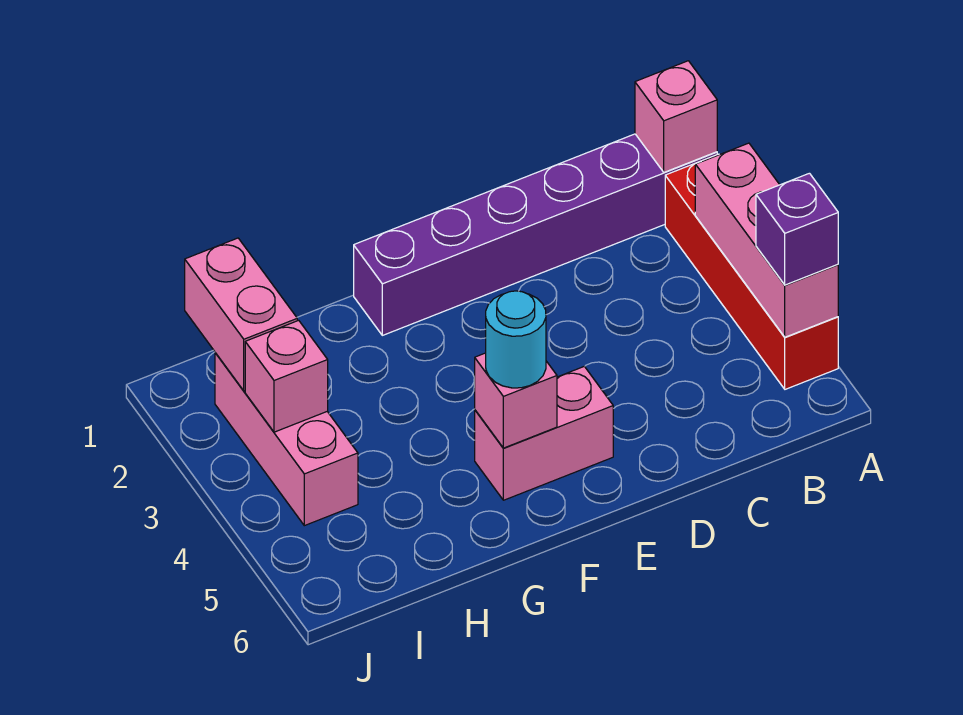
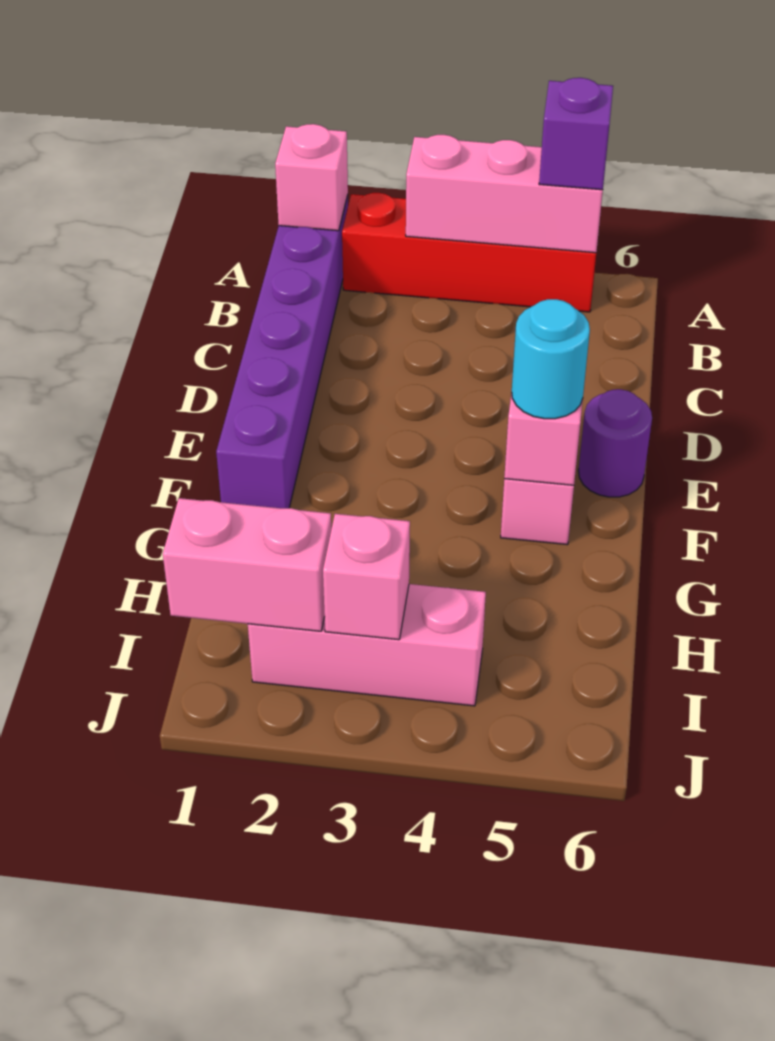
none -> purple 1x1 round brick [578,389,652,497]

